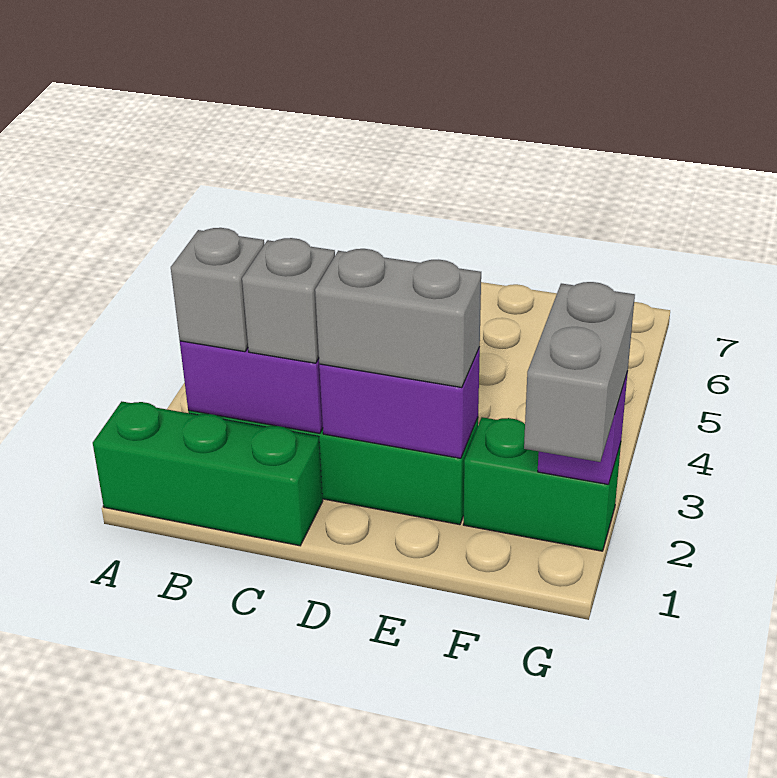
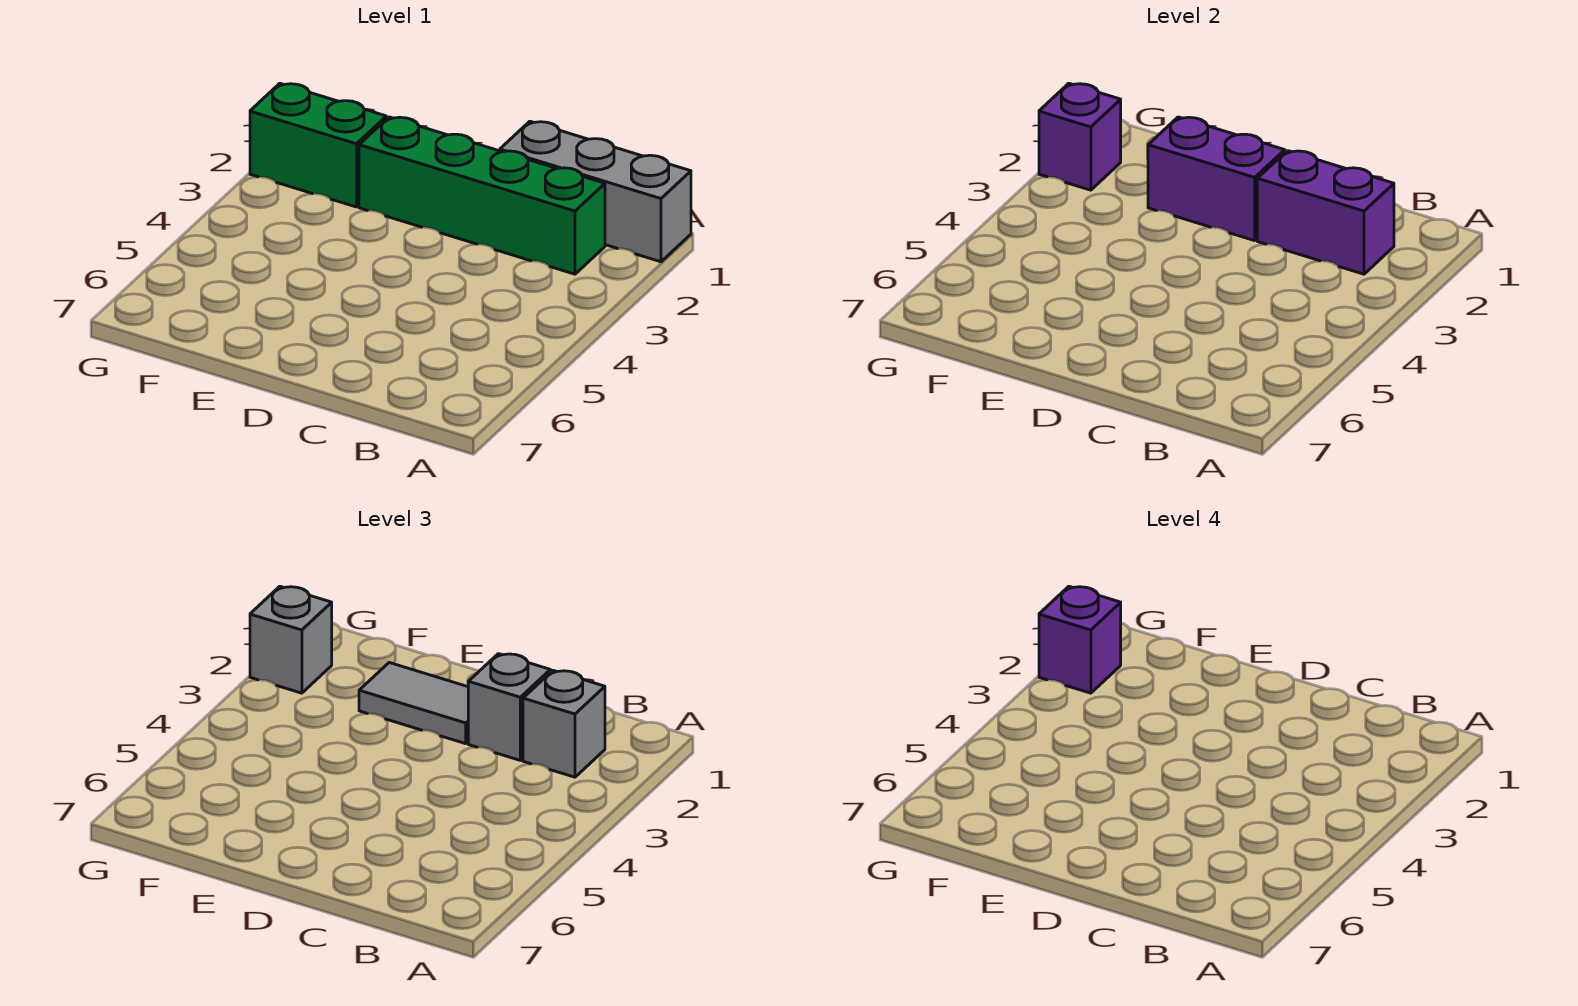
green 1x3 brick [93,401,323,546] -> grey 1x3 brick [500,121,691,262]
grey 1x2 brick [315,249,481,388] -> grey 1x2 tile [359,663,468,744]
grey 1x2 brick [524,282,635,462] -> grey 1x1 brick [250,586,332,693]
none -> purple 1x1 brick [1039,586,1121,693]

